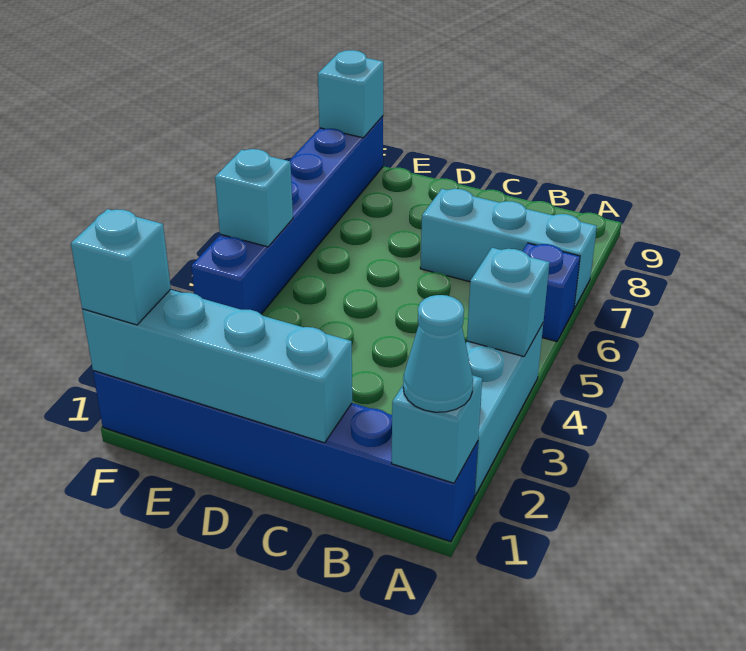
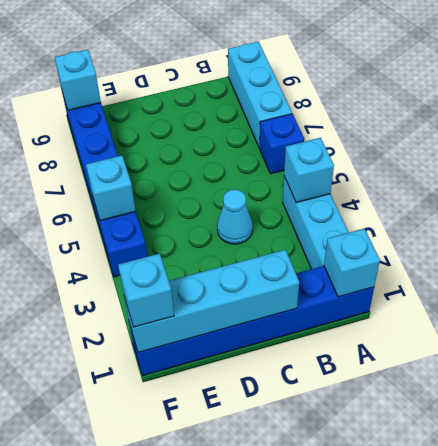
cyan 1x1 cone [403,295,473,412] -> cyan 1x1 cone moved to [217,189,253,244]
cyan 1x3 brick [420,189,597,309] -> cyan 1x3 brick turned to [228,42,292,148]

